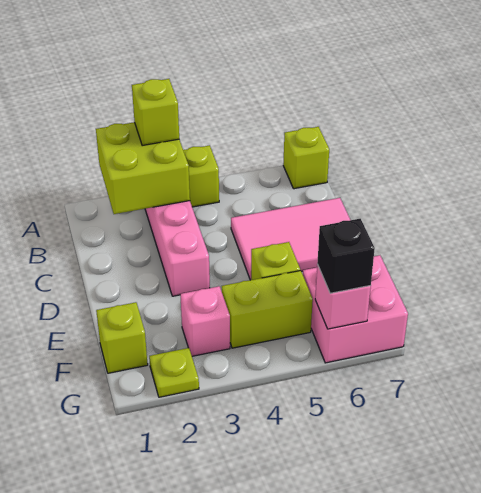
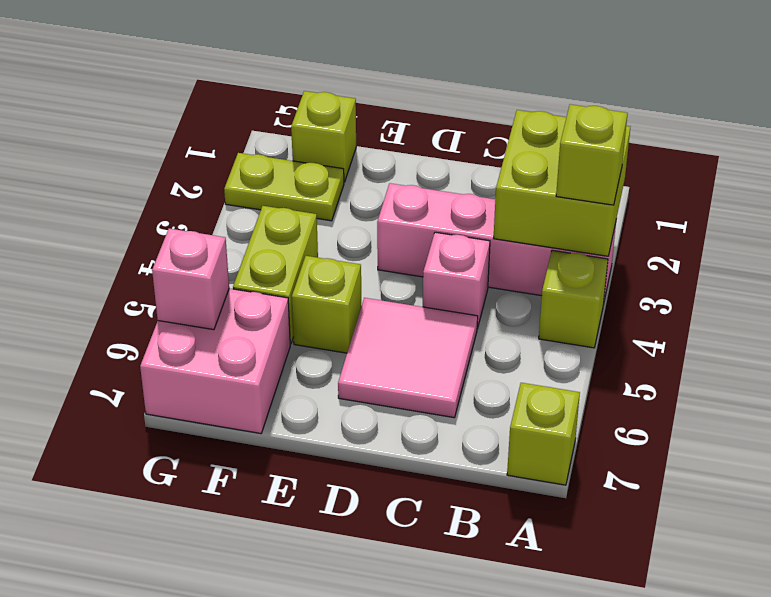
pink 2x3 tile [231,198,350,280] -> pink 2x2 tile [338,298,478,418]
pink 1x1 brick [180,286,230,356] -> pink 1x1 brick moved to [423,232,490,329]
lime 1x1 plate [149,348,199,397] -> lime 1x2 plate [224,153,344,221]
black 1x1 brick [317,219,375,293] -> none

